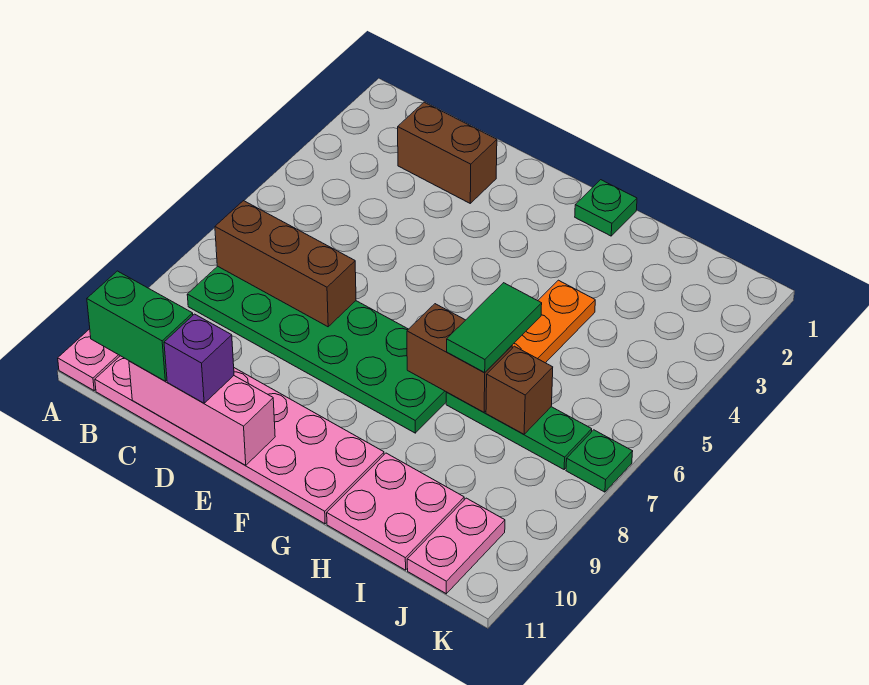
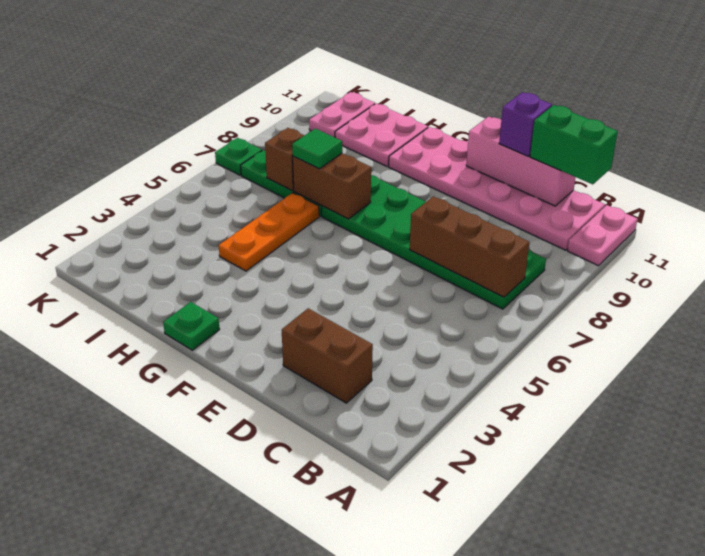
green 1x2 tile [447,283,542,373] -> green 1x1 tile [292,129,342,169]

